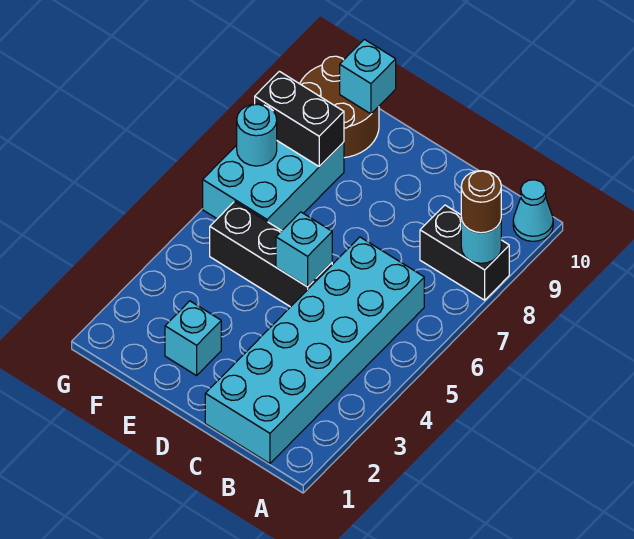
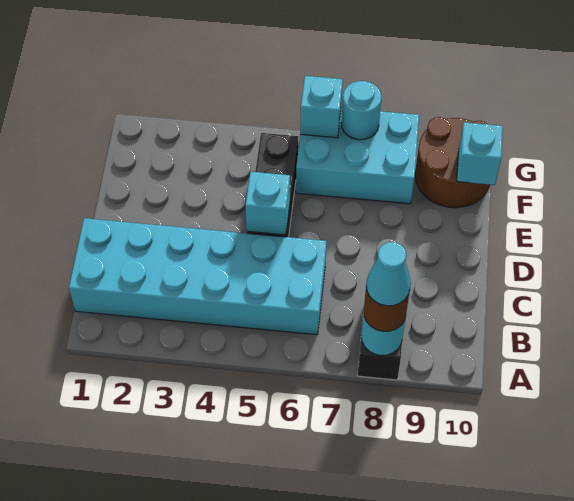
cyan 1x1 cone [513,180,553,241] -> cyan 1x1 cone moved to [366,242,411,306]
cyan 1x1 brick [165,301,221,376] -> cyan 1x1 brick moved to [300,76,343,138]
black 1x2 brick [255,71,344,166] -> none

